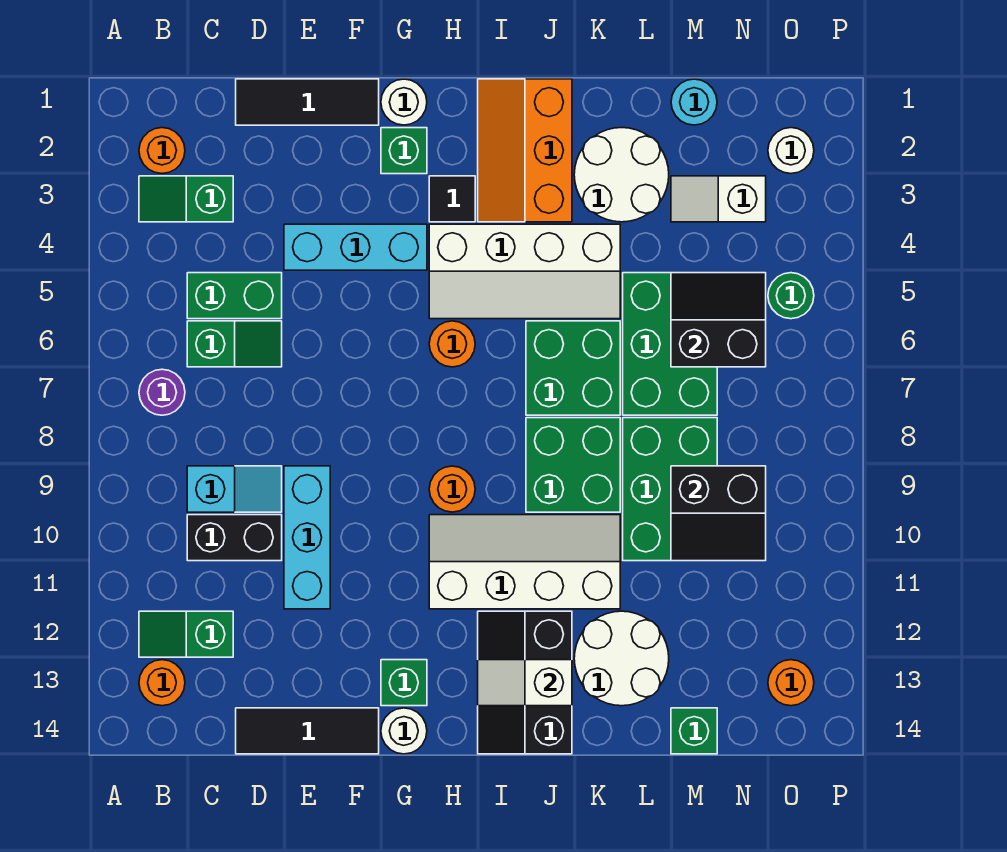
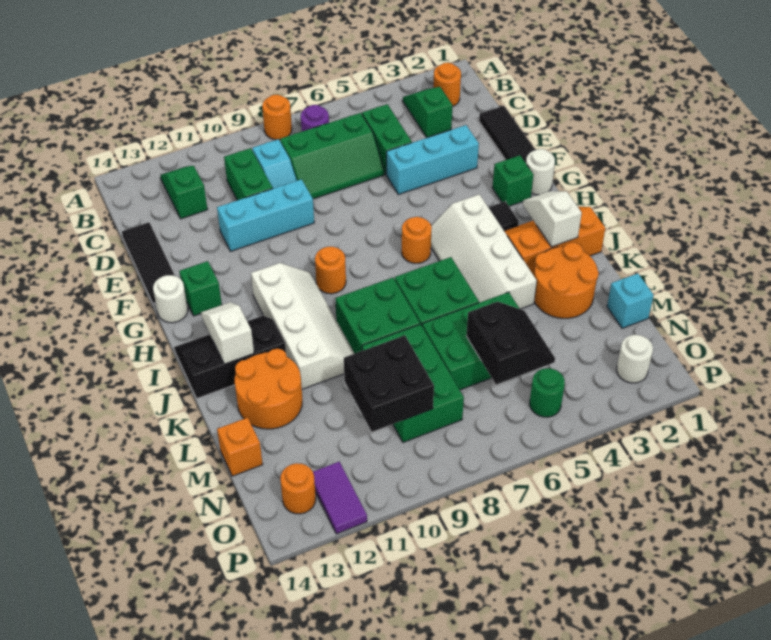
orange 1x1 round brick [139,660,185,706] -> orange 1x1 round brick moved to [262,95,292,140]
green 1x2 slope [187,321,282,367] -> green 2x3 slope [280,113,385,199]
black 1x2 brick [187,515,282,561] -> green 1x2 brick [224,148,273,200]
cyan 1x3 brick [284,224,427,270] -> cyan 1x3 brick turned to [386,125,479,195]
white 2x2 round brick [574,128,669,222] -> orange 2x2 round brick [534,242,599,318]
white 2x2 round brick [574,611,669,706] -> orange 2x2 round brick [235,349,302,429]
green 2x3 brick [623,418,717,561] -> green 2x3 brick turned to [362,324,464,442]
cyan 1x1 round brick [671,79,717,125] -> cyan 1x1 brick [607,273,654,328]
white 1x2 slope [671,176,766,222] -> white 1x2 slope moved to [523,191,582,247]
black 2x2 slope [671,466,766,561] -> black 2x2 brick [344,335,434,432]
green 1x1 brick [671,708,717,754] -> orange 1x1 brick [217,418,263,476]
none -> purple 1x2 tile [313,462,367,534]

